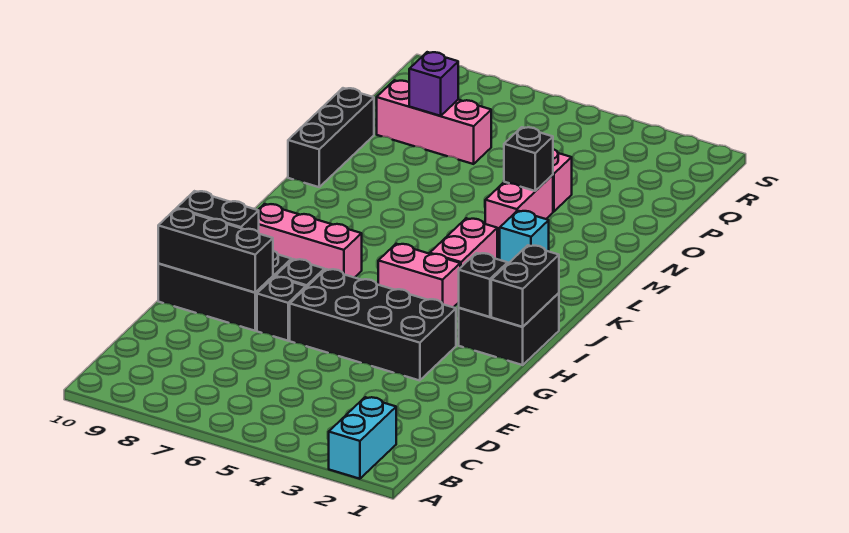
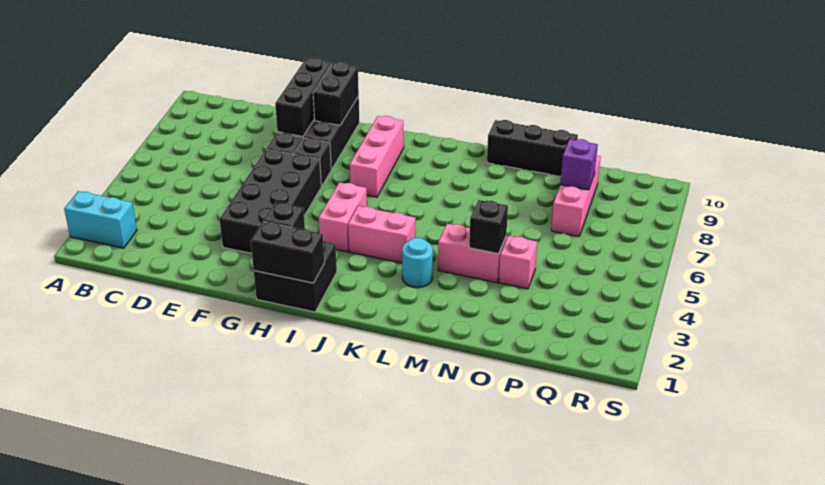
cyan 1x1 brick [500,211,549,263] -> cyan 1x1 round brick [402,238,433,288]

